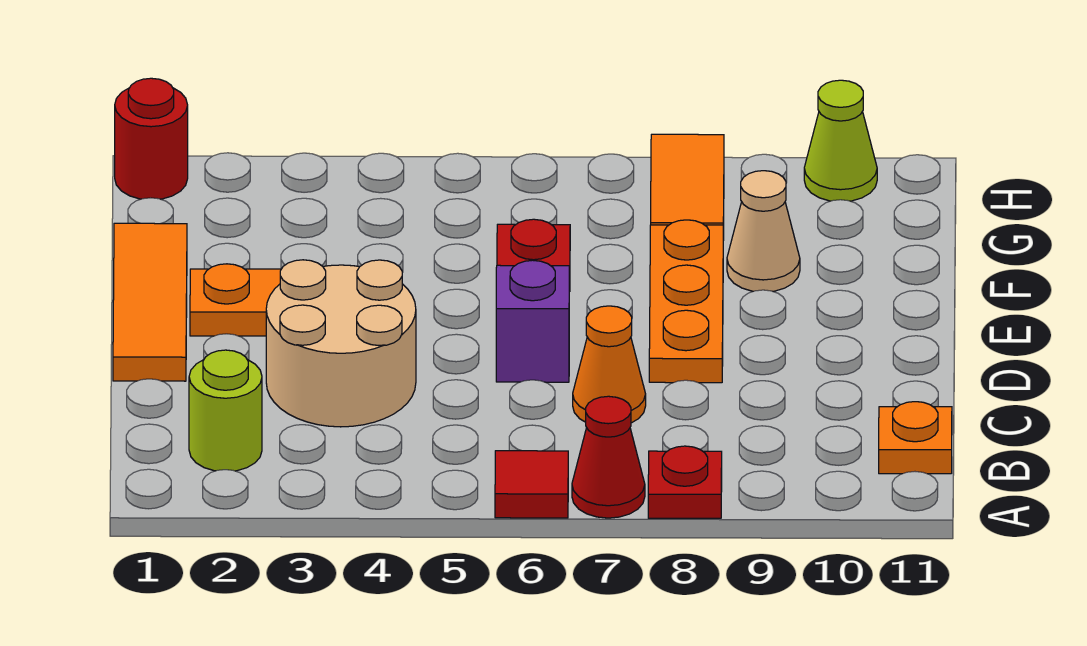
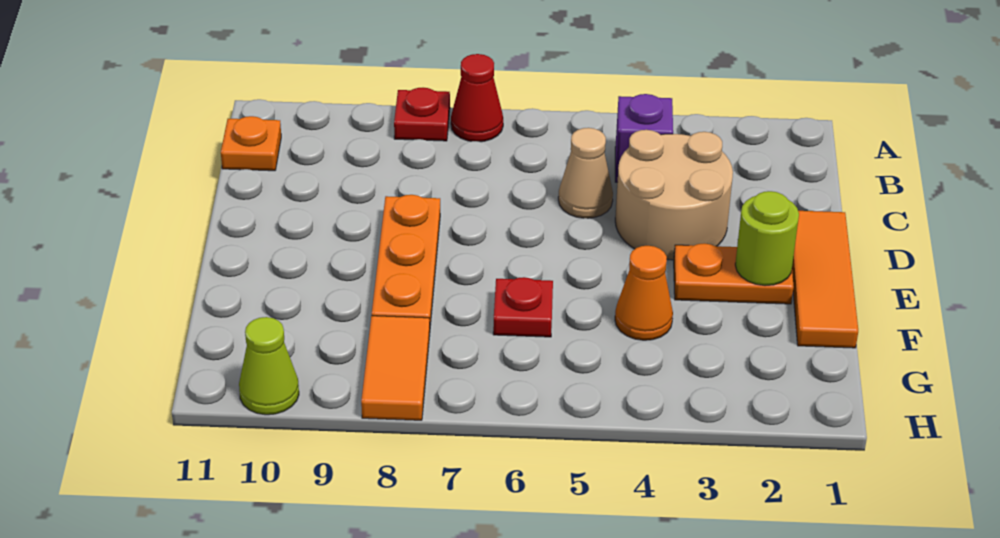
red 1x1 tile [495,451,568,518] -> none
lime 1x1 round brick [189,350,262,471] -> lime 1x1 round brick moved to [735,191,799,286]
orange 1x1 cone [573,306,646,423] -> orange 1x1 cone moved to [615,246,673,340]
purple 1x1 brick [496,260,569,382] -> purple 1x1 brick moved to [615,94,673,182]
tan 1x1 cone [727,171,800,291] -> tan 1x1 cone moved to [558,128,613,218]
red 1x1 round brick [115,78,188,199] -> none

